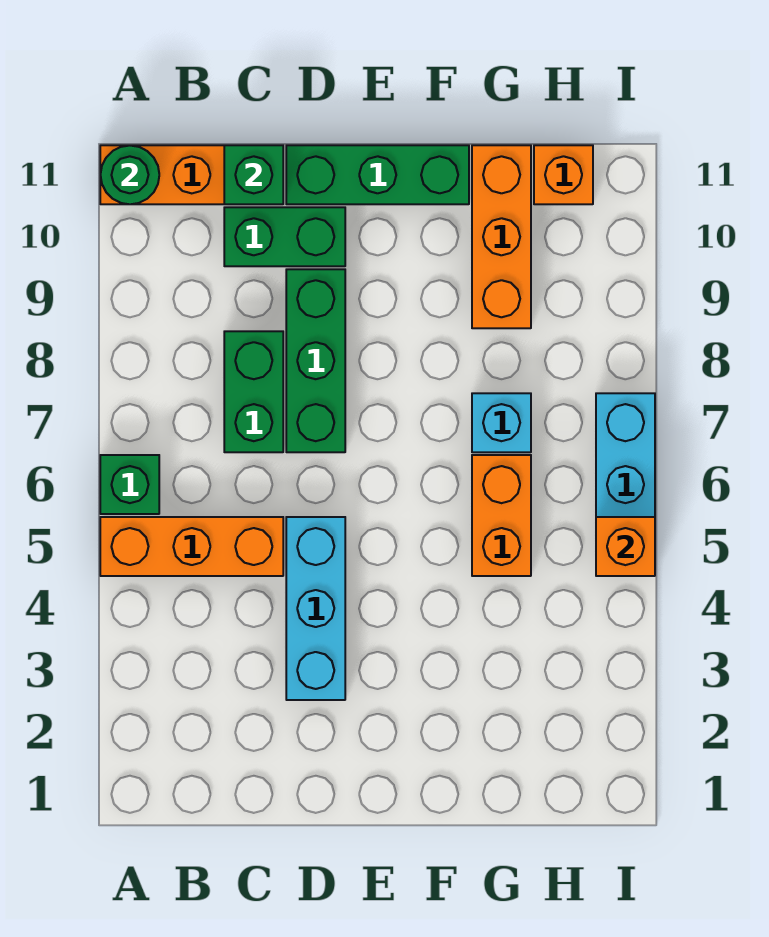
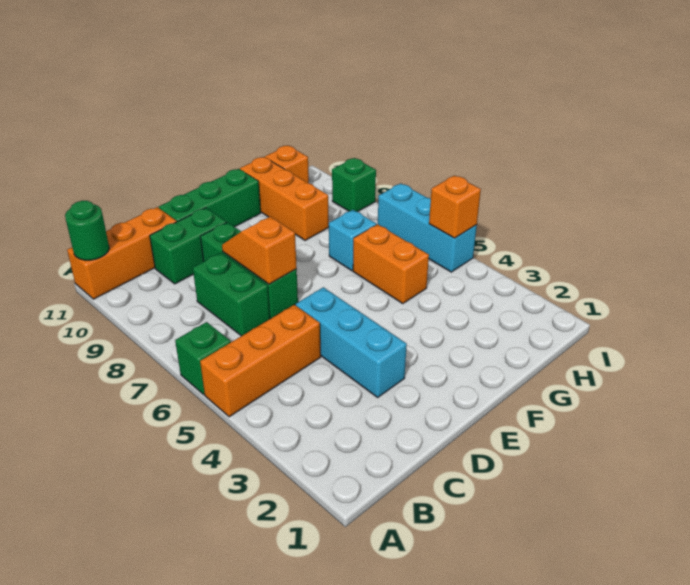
green 1x1 brick [224,145,283,204] -> green 1x1 brick moved to [332,158,376,212]
none -> orange 1x2 slope [222,217,297,284]

